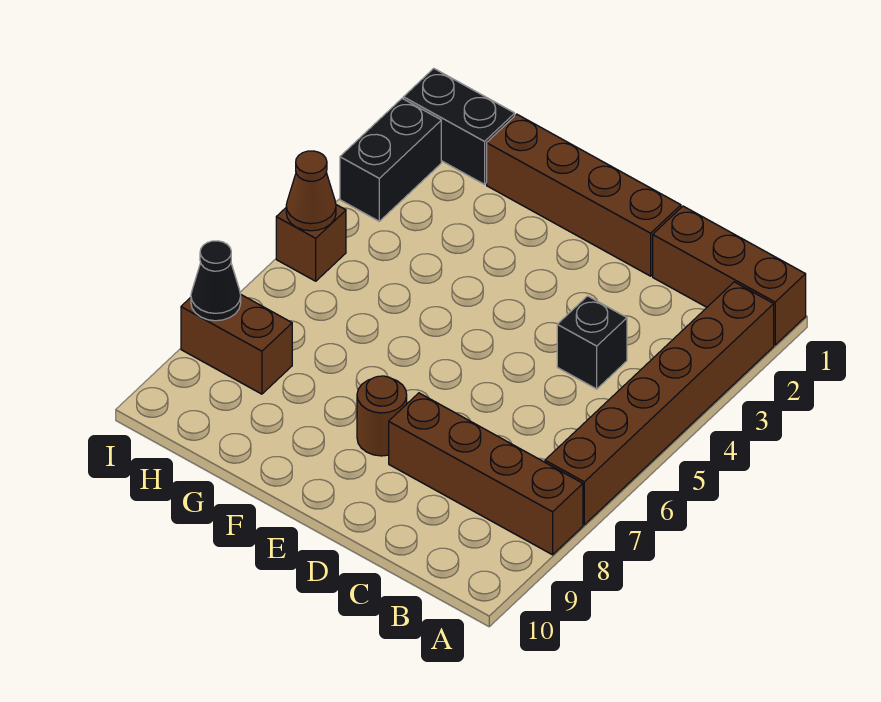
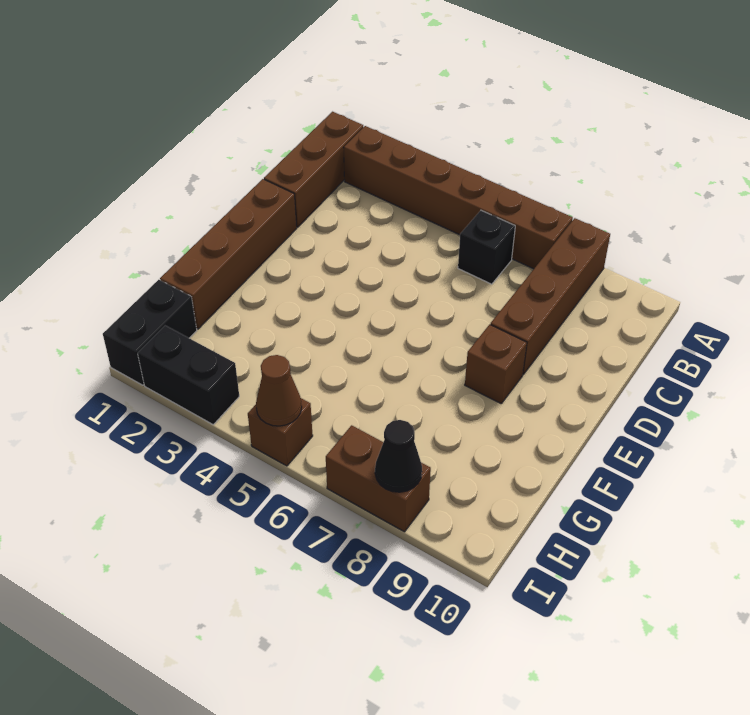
black 1x1 brick [557,296,627,389] -> black 1x1 brick moved to [458,210,515,284]
brown 1x1 round brick [357,376,407,456] -> brown 1x1 brick [465,324,527,403]
brown 1x2 brick [181,294,292,394] -> brown 1x2 brick turned to [326,425,431,532]

